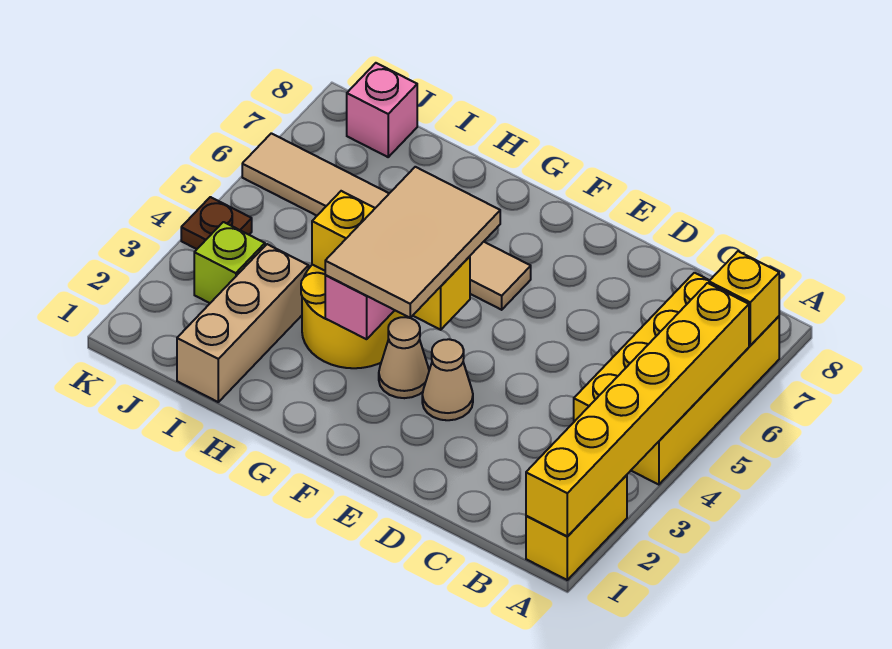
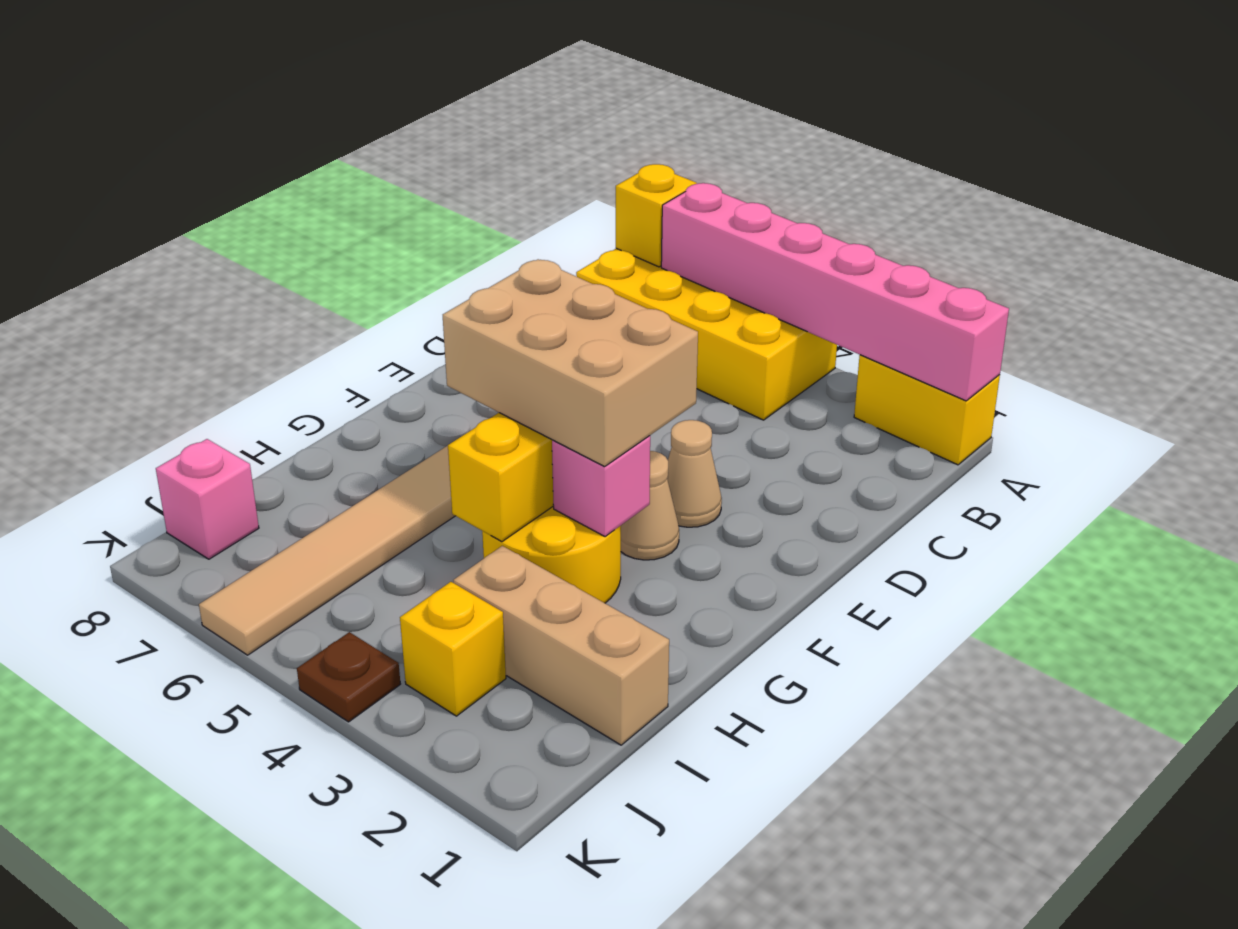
yellow 1x6 brick [526,283,749,536] -> pink 1x6 brick [661,183,1009,401]
tan 2x3 tile [325,167,500,318] -> tan 2x3 brick [443,259,698,467]
lime 1x1 brick [194,222,265,303] -> yellow 1x1 brick [400,582,506,716]

